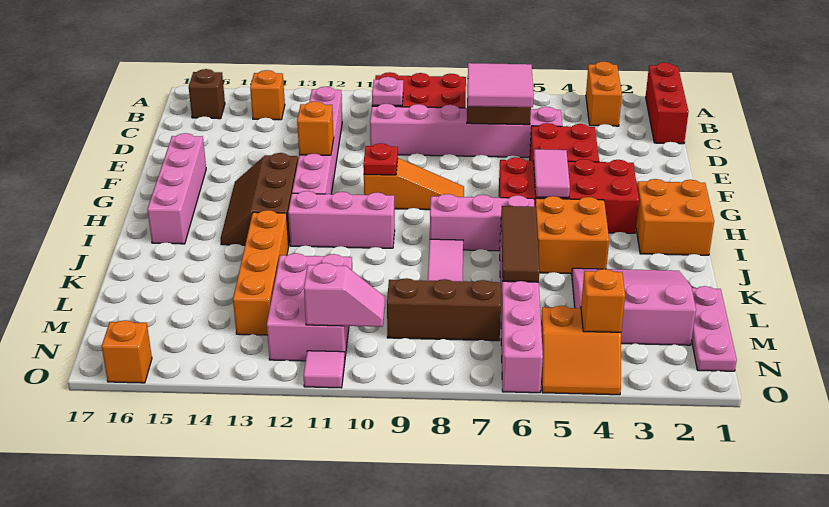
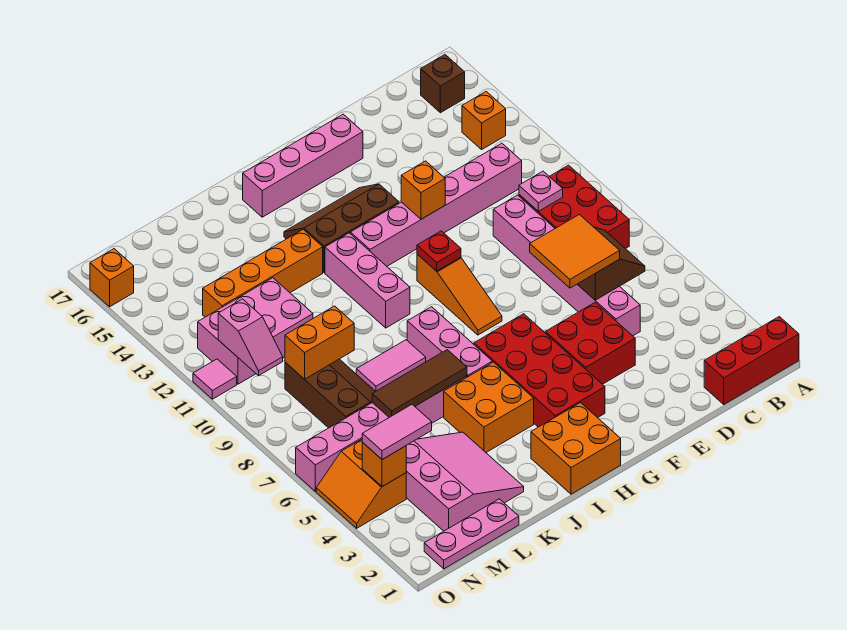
orange 1x2 brick [586,61,622,126] -> orange 1x2 brick moved to [285,306,354,379]
pink 2x2 tile [467,63,534,107] -> orange 2x2 tile [530,215,620,288]
pink 1x2 tile [533,149,570,198] -> pink 1x2 tile moved to [362,405,432,460]

